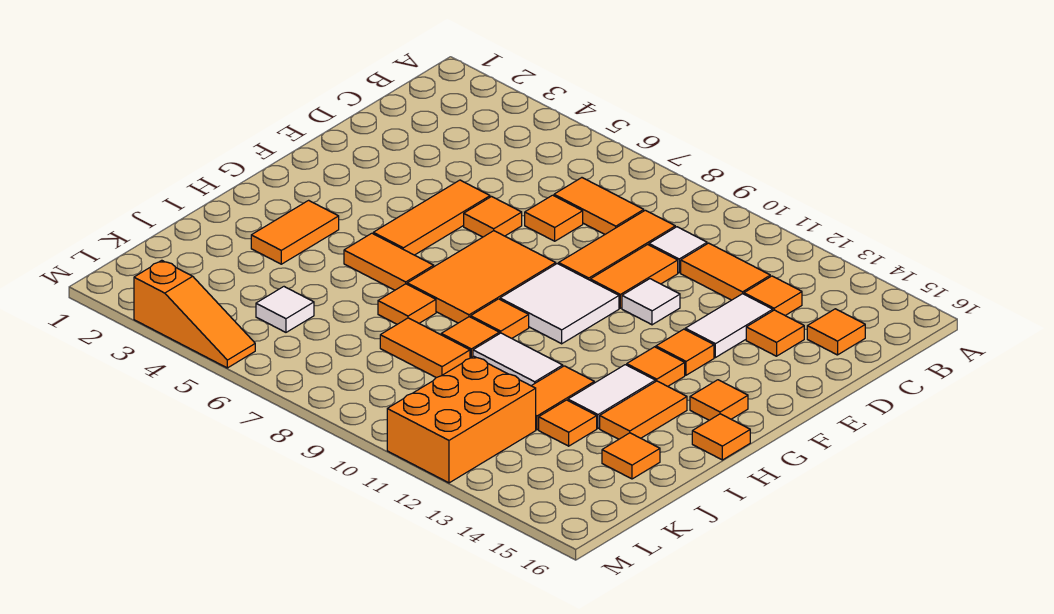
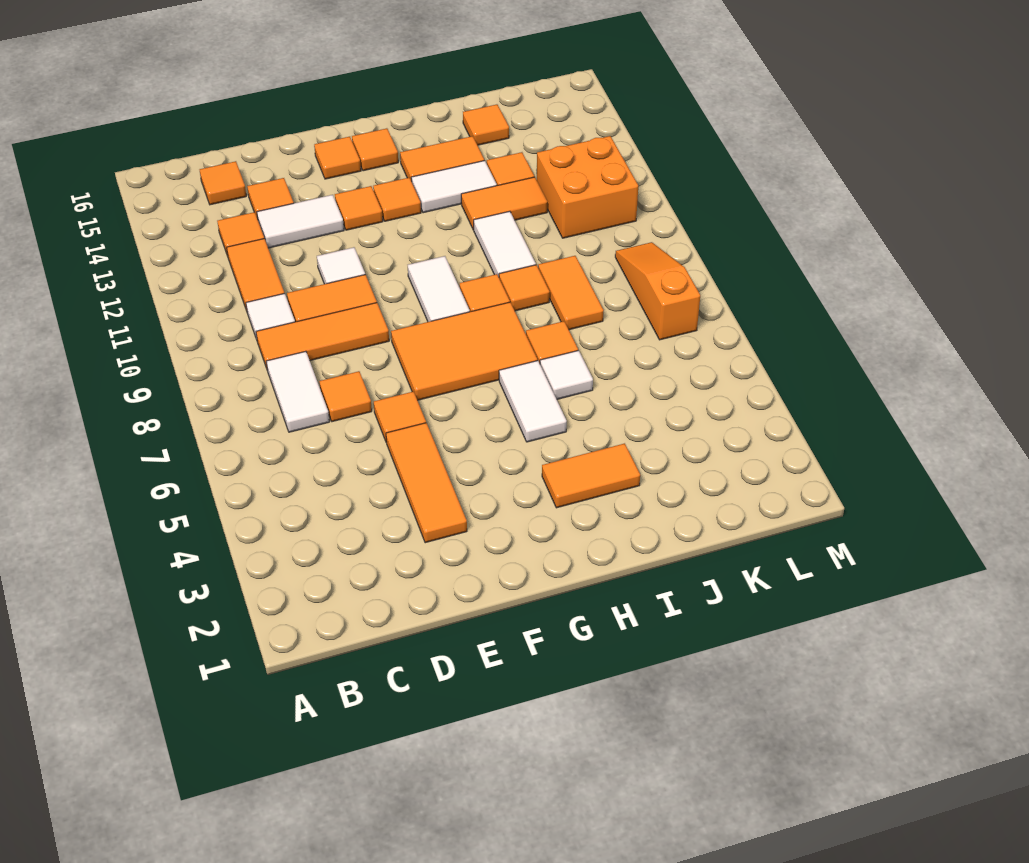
orange 1x2 tile [554,178,644,234] -> white 1x2 tile [266,351,329,432]
orange 1x3 tile [373,180,490,255] -> orange 1x3 tile turned to [386,423,467,543]
white 2x2 tile [500,264,619,344] -> white 1x2 tile [408,256,470,322]
orange 1x2 tile [344,233,434,290] -> white 1x2 tile [499,361,567,442]
orange 1x1 tile [692,414,750,460] -> orange 1x1 tile moved to [314,137,361,179]
white 1x1 tile [256,287,314,332] -> white 1x1 tile moved to [540,350,593,399]
orange 2x3 brick [387,356,536,483] -> orange 2x2 brick [537,136,638,238]
orange 1x3 slope [134,260,255,368] -> orange 1x3 slope moved to [615,242,700,340]

